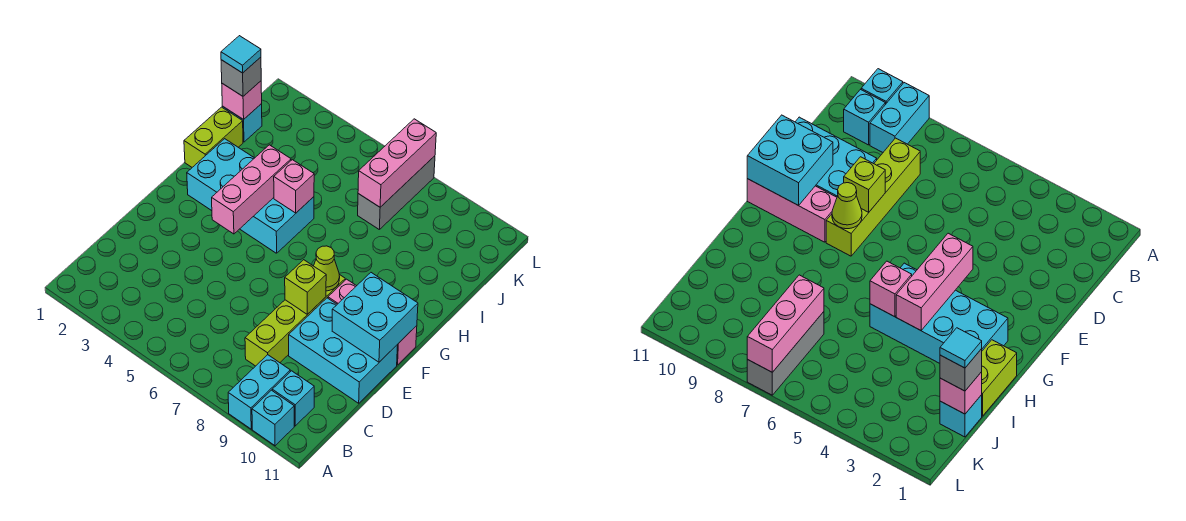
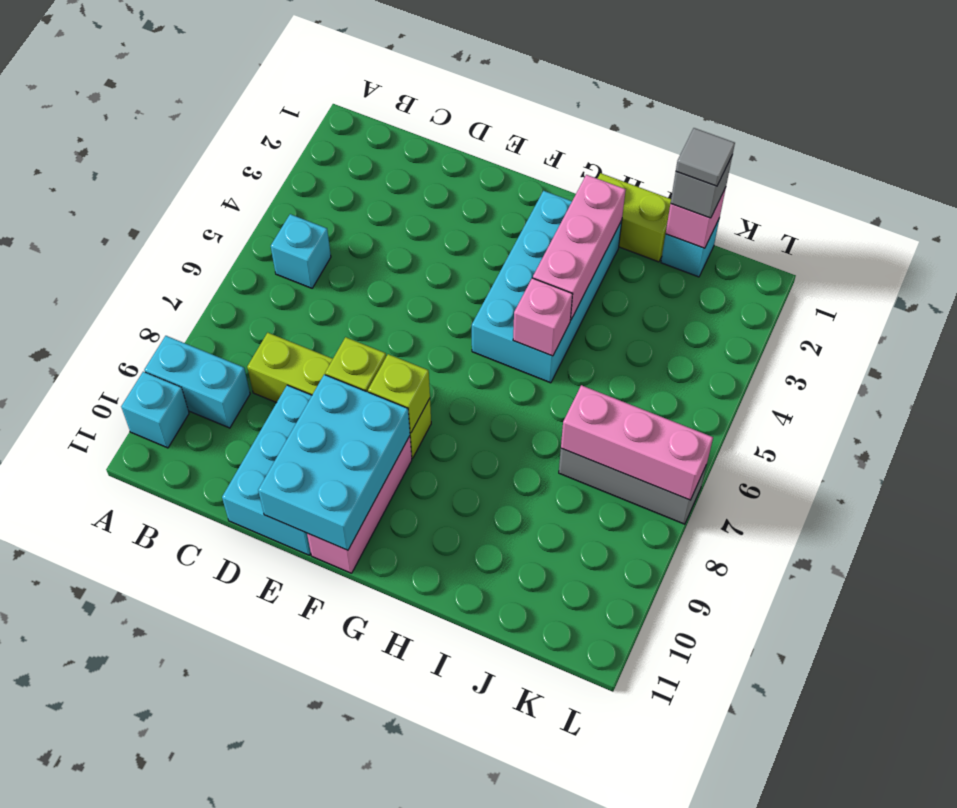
cyan 1x1 brick [272,371,314,426] -> cyan 1x1 brick moved to [271,214,331,288]
cyan 2x2 brick [332,273,418,362] -> cyan 2x3 brick [258,375,410,550]
pink 1x3 brick [212,145,291,234] -> pink 1x3 brick turned to [533,175,626,320]
lime 1x1 cone [314,246,340,291] -> lime 1x1 brick [368,354,430,433]
cyan 1x1 tile [221,36,261,73] -> grey 1x1 tile [676,128,735,186]

